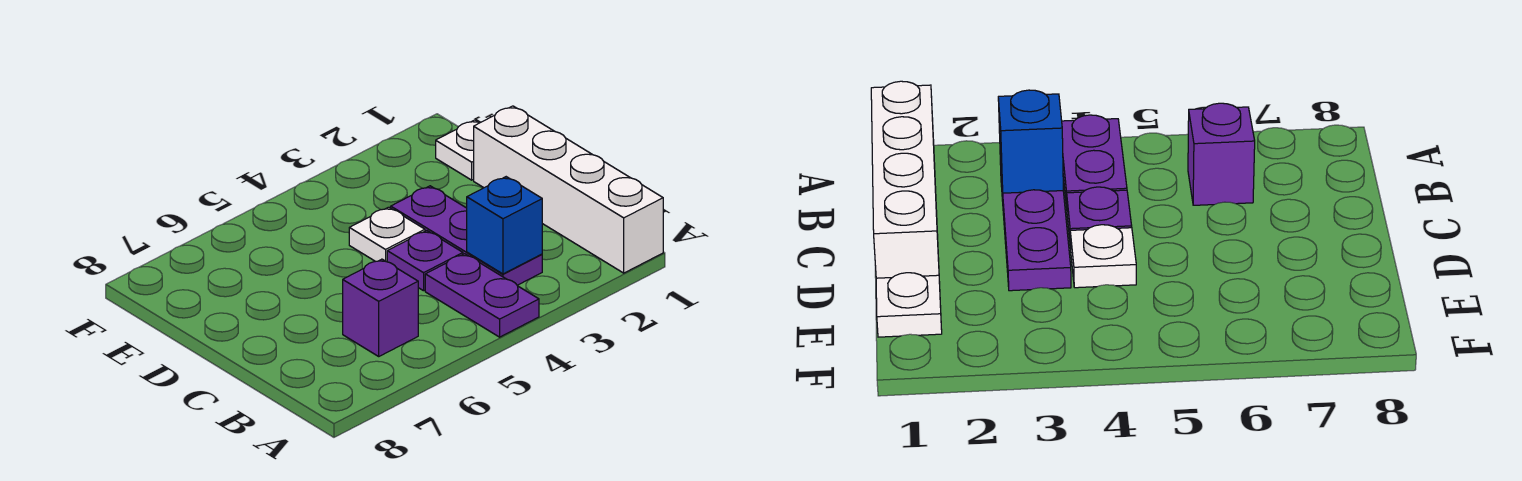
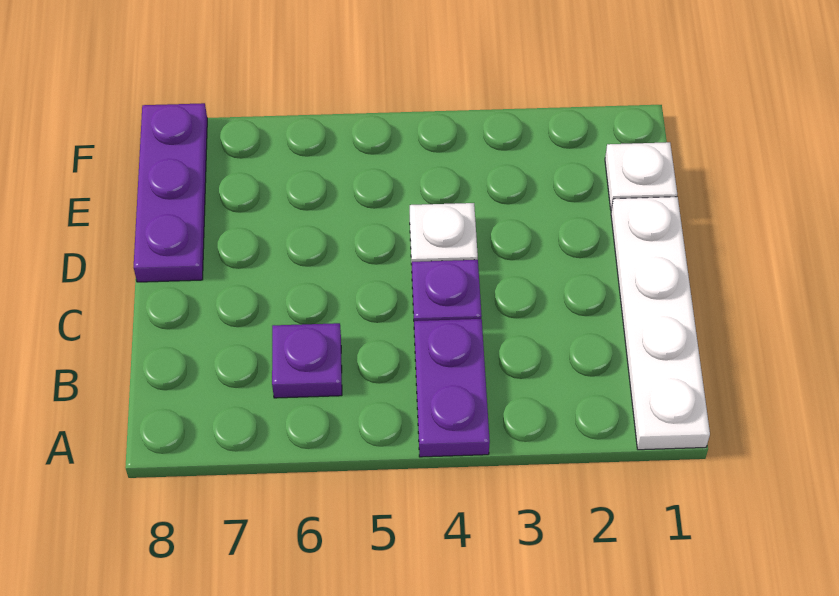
white 1x4 brick [474,106,663,273] -> white 1x4 plate [611,197,710,450]
purple 1x3 plate [391,186,542,285] -> purple 1x3 plate moved to [134,103,207,282]
blue 1x1 brick [467,177,542,274] -> none
purple 1x1 brick [343,259,418,356] -> purple 1x1 plate [272,323,342,398]

